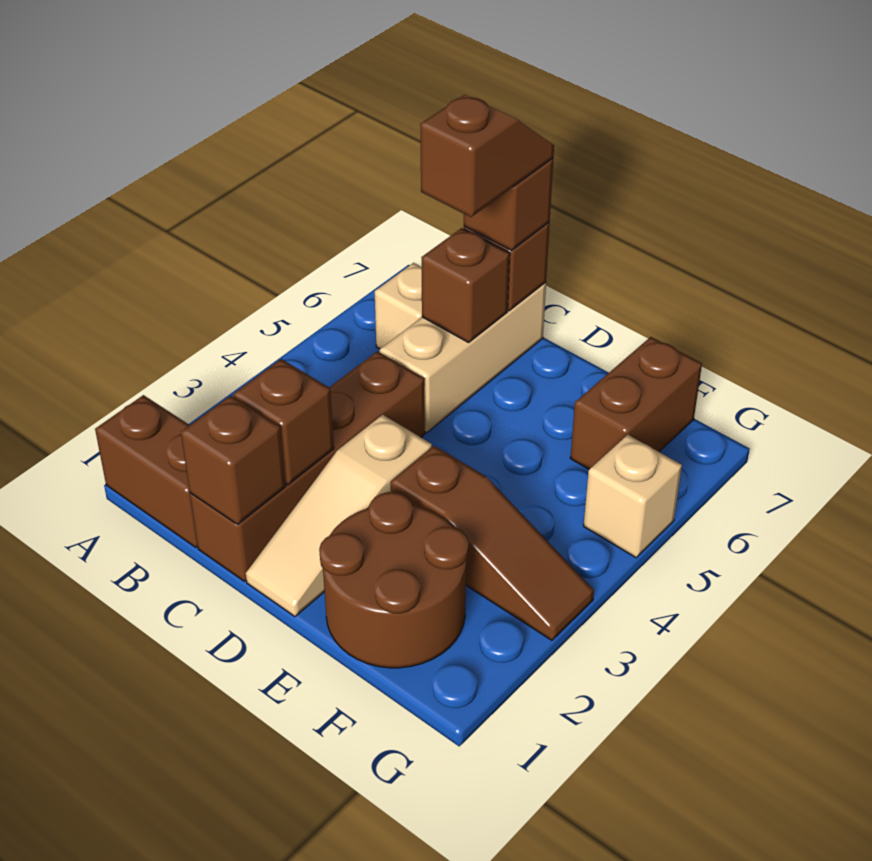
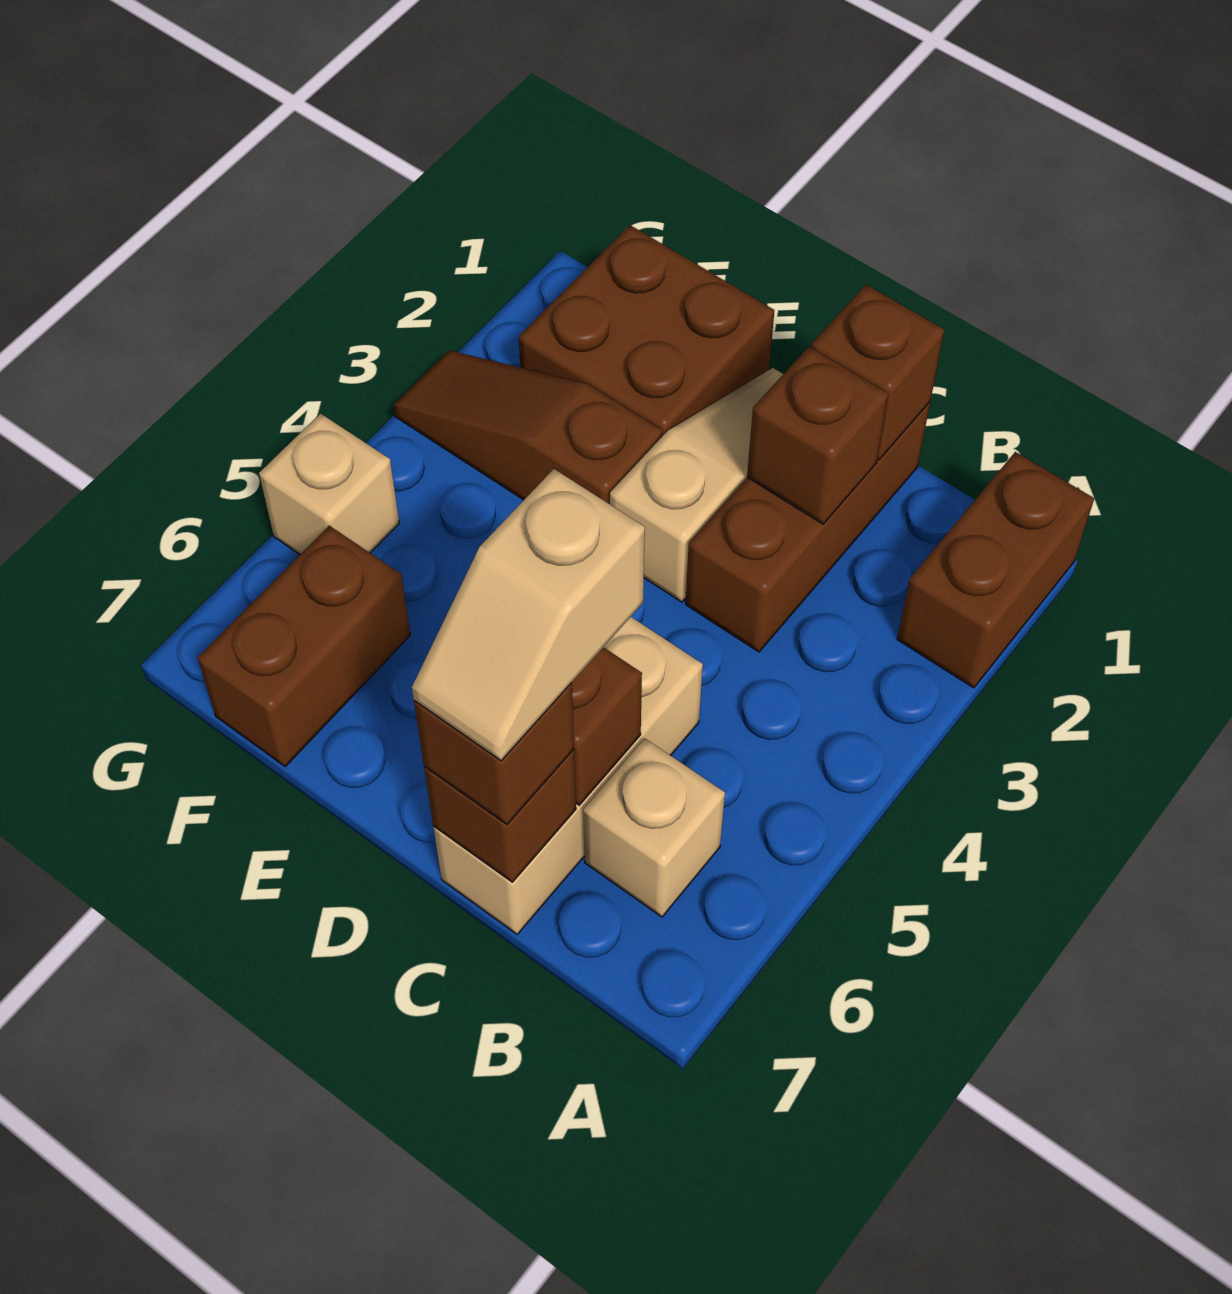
brown 1x2 brick [95,395,198,547] -> brown 1x2 brick turned to [897,452,1094,688]
brown 1x4 brick [190,351,425,581] -> brown 1x3 brick [686,402,930,652]
brown 1x2 slope [420,95,554,217] -> tan 1x2 slope [412,469,645,761]
brown 2x2 round brick [319,492,469,668] -> brown 2x2 brick [519,225,775,436]

